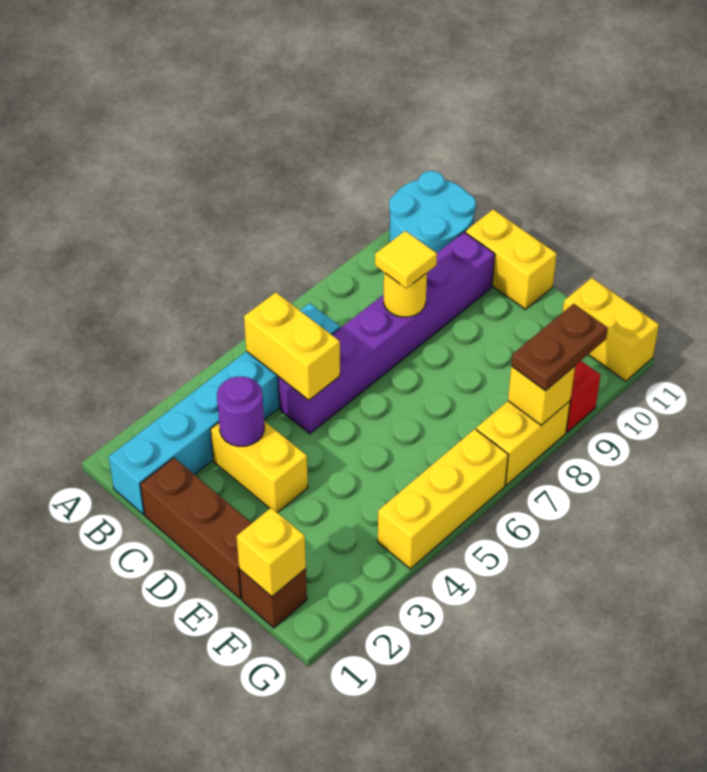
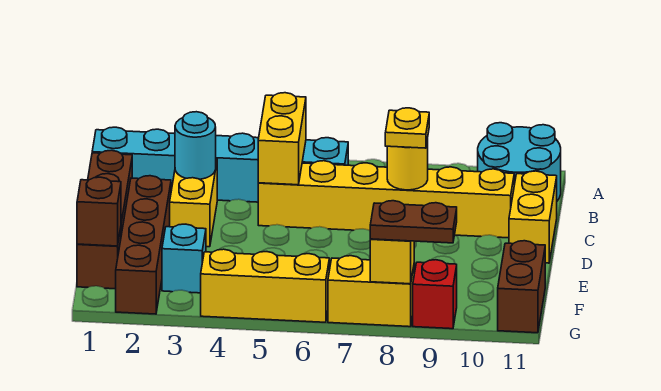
purple 1x1 round brick [217,377,264,446] -> cyan 1x1 round brick [175,112,216,179]
purple 1x6 brick [278,232,495,434] -> yellow 1x6 brick [258,161,514,238]
yellow 1x1 tile [375,231,437,288] -> yellow 1x1 plate [385,108,429,148]
none -> brown 1x4 brick [116,176,171,314]
yellow 1x1 brick [237,508,306,597] -> brown 1x1 brick [77,177,121,246]
none -> cyan 1x1 brick [162,224,206,293]
yellow 1x2 brick [563,278,659,381] -> brown 1x2 brick [498,241,545,333]

